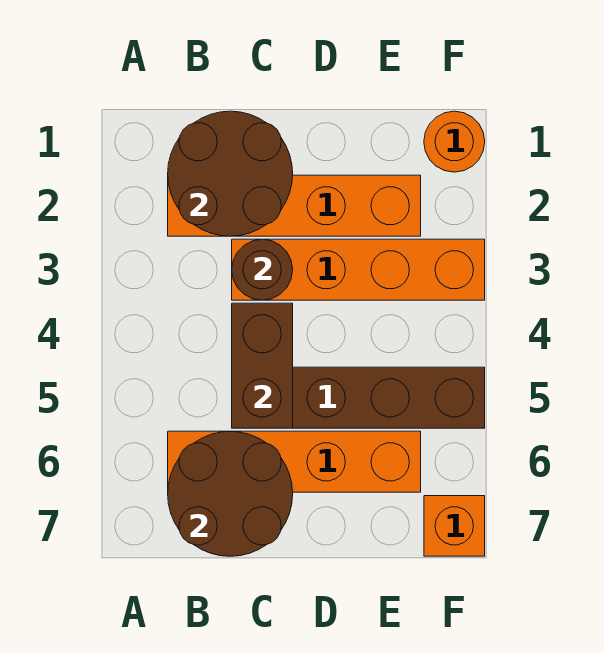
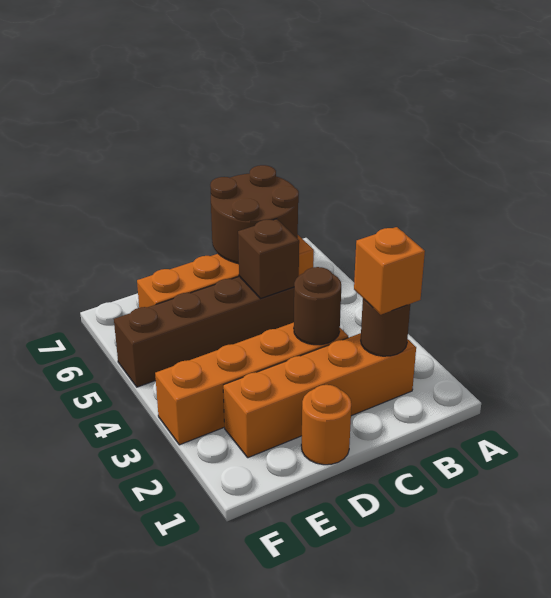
brown 2x2 round brick [168,111,293,236] -> brown 1x1 round brick [361,299,410,356]
brown 1x2 brick [232,303,293,428] -> brown 1x1 brick [238,219,299,299]
orange 1x1 round brick [424,111,485,172] -> orange 1x1 round brick moved to [301,385,351,465]
orange 1x1 brick [424,496,485,556] -> orange 1x1 brick moved to [354,227,425,315]

